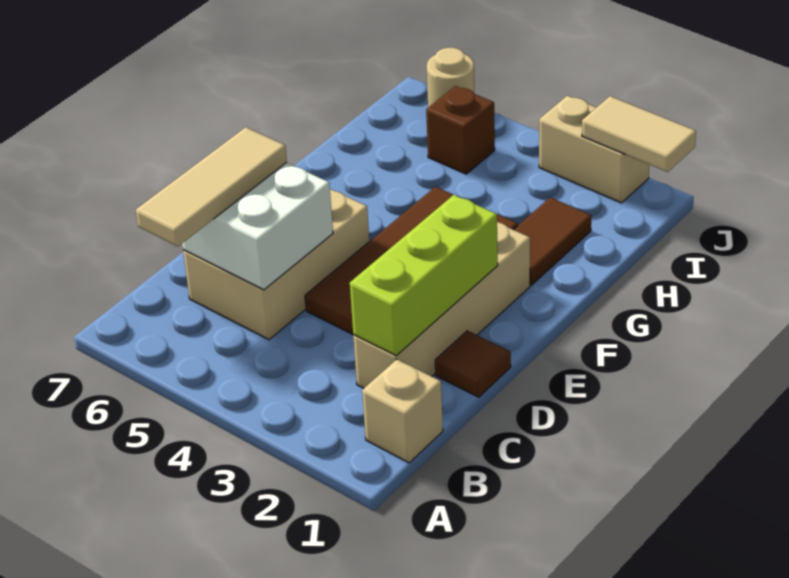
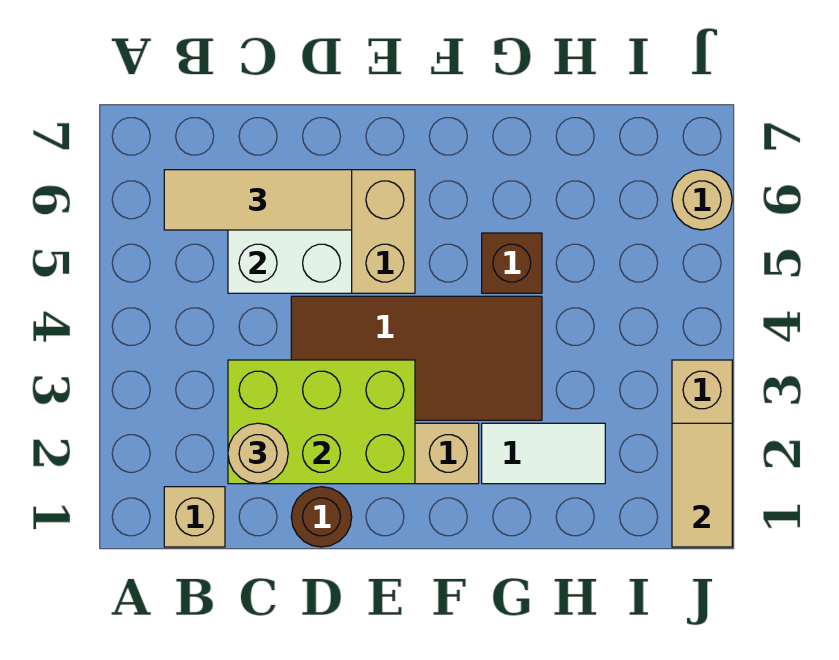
lime 1x3 brick [350,195,498,356] -> lime 2x3 brick [228,360,415,484]
none -> tan 1x1 round brick [228,423,288,484]
brown 1x1 tile [435,331,511,397] -> brown 1x1 round brick [291,487,352,547]
brown 1x2 tile [514,197,591,285] -> white 1x2 tile [482,423,605,484]
brown 1x1 brick [426,86,495,174] -> brown 1x1 brick moved to [482,233,542,293]

